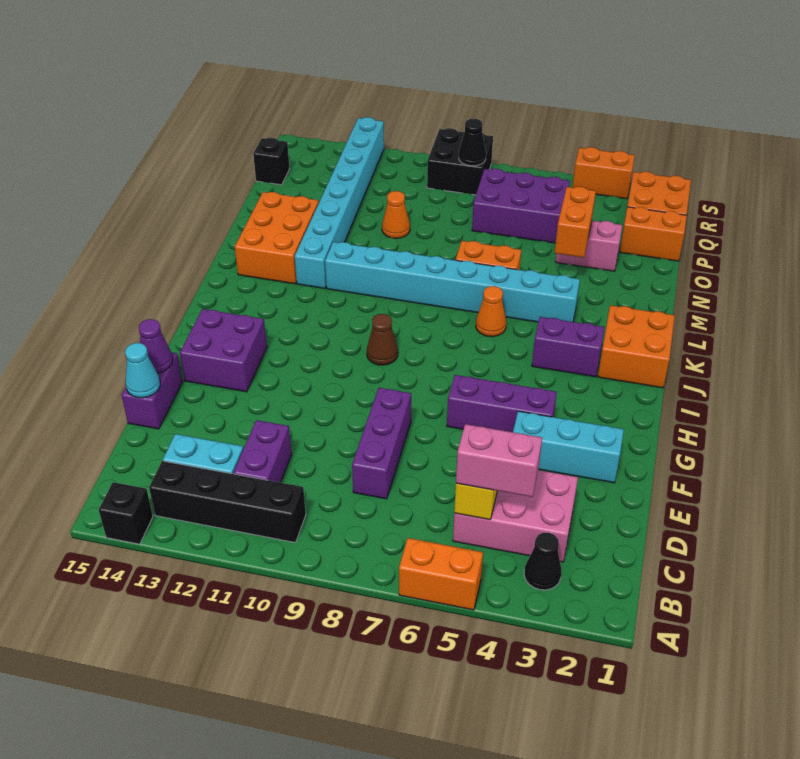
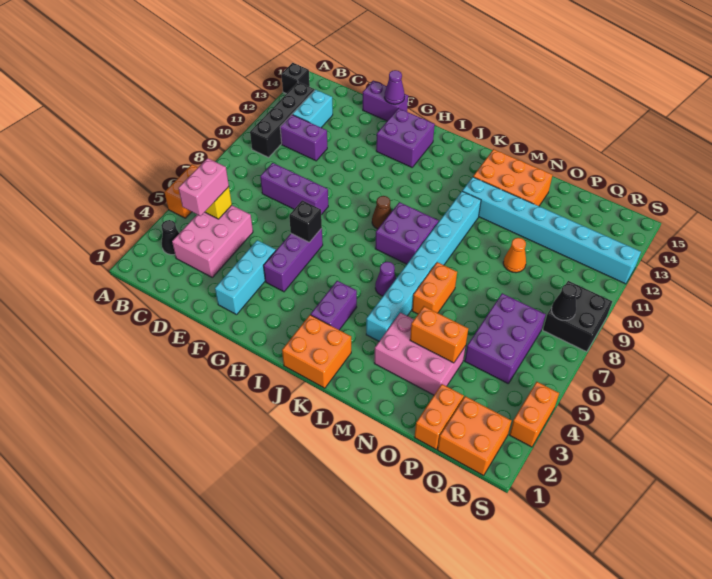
cyan 1x1 cone [125,343,160,398] -> none
none -> purple 2x2 brick [375,202,438,264]
orange 1x1 cone [476,286,506,337] -> purple 1x1 cone [375,262,396,296]
pink 1x2 brick [556,221,622,271] -> pink 2x3 brick [374,313,466,395]
black 1x1 brick [253,138,289,185] -> black 1x1 brick moved to [289,200,322,242]

